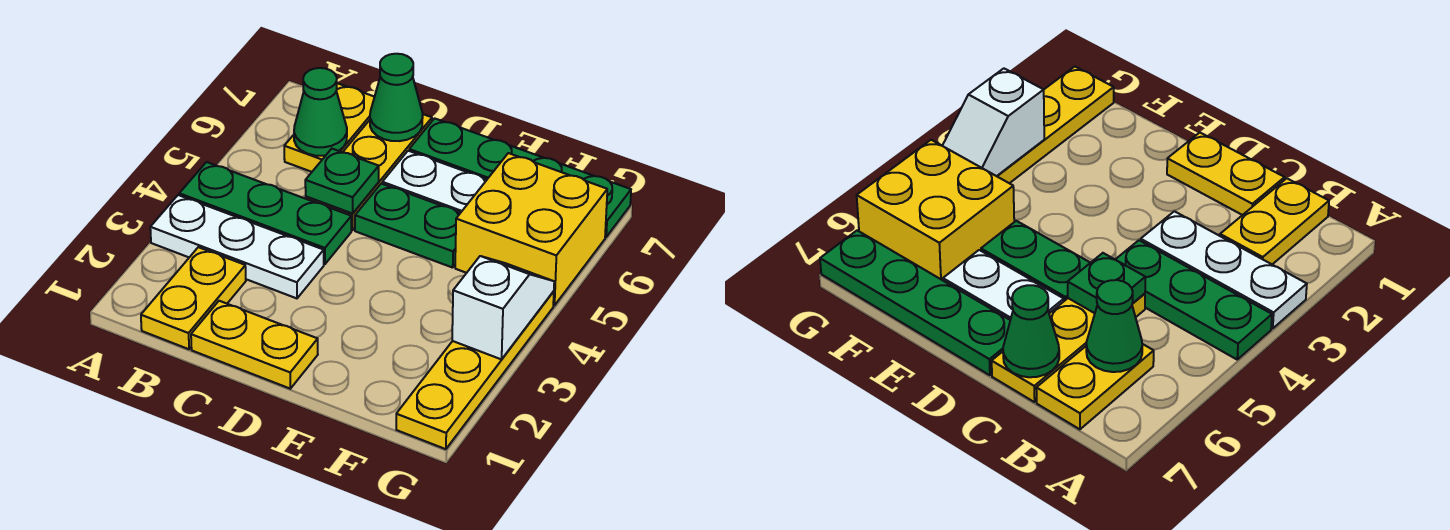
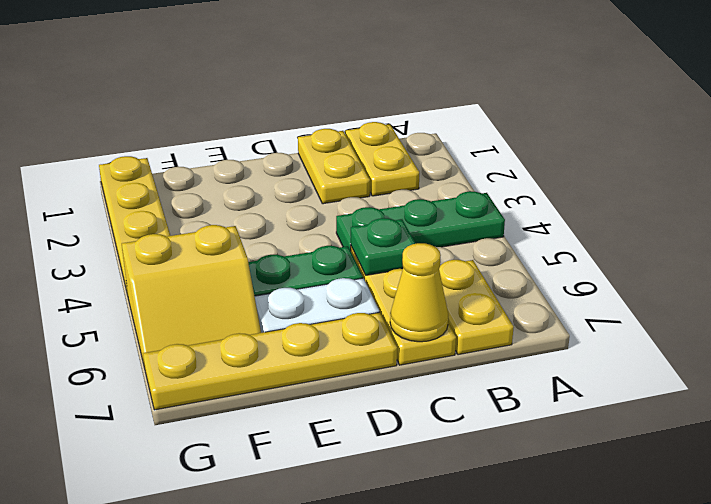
white 1x3 plate [150,195,324,298] -> none
green 1x1 cone [294,68,347,156] -> none
yellow 1x2 plate [191,301,318,389] -> yellow 1x2 plate turned to [298,129,370,204]
green 1x1 cone [370,54,423,141] -> yellow 1x1 cone [390,243,449,342]
green 1x4 plate [409,118,631,237] -> yellow 1x4 plate [143,312,397,410]
yellow 2x2 brick [455,153,607,306] -> yellow 2x2 slope [122,225,261,368]
white 1x2 slope [452,256,554,359] -> none

